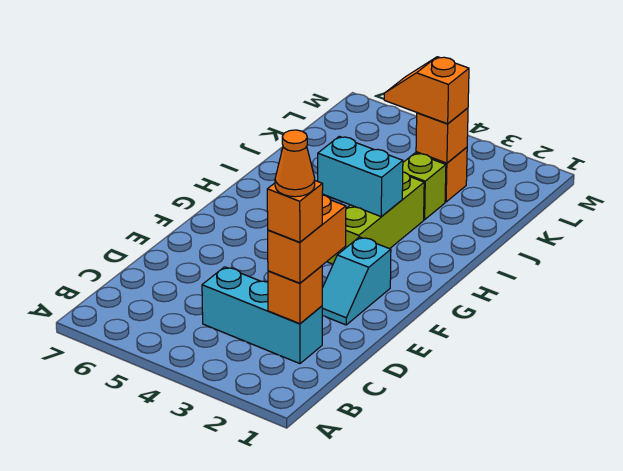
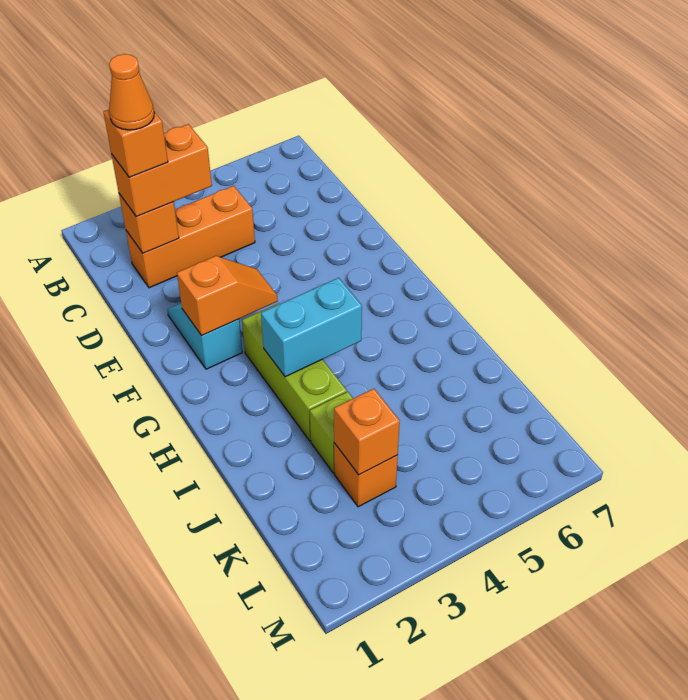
cyan 1x3 brick [202,267,322,364] -> orange 1x3 brick [126,186,255,288]
orange 1x2 brick [268,195,346,283] -> orange 1x2 brick turned to [111,124,212,217]
orange 1x2 slope [384,57,469,124] -> orange 1x2 slope moved to [177,256,278,336]

